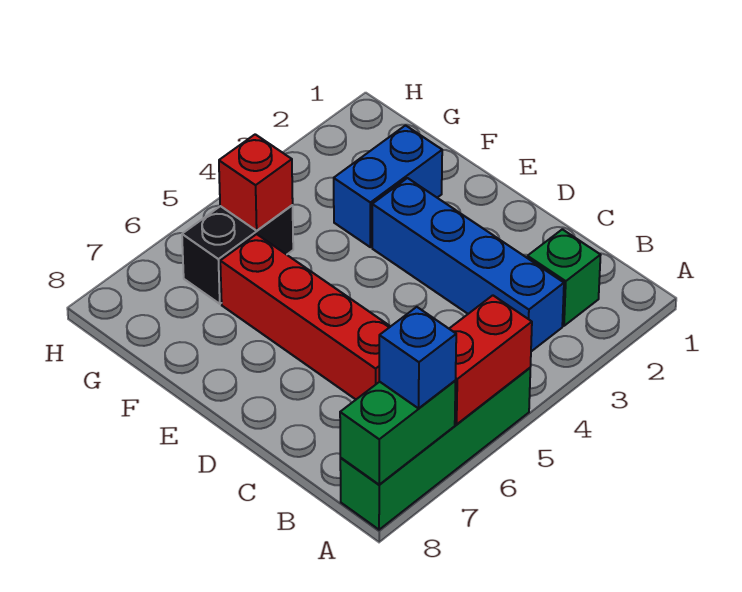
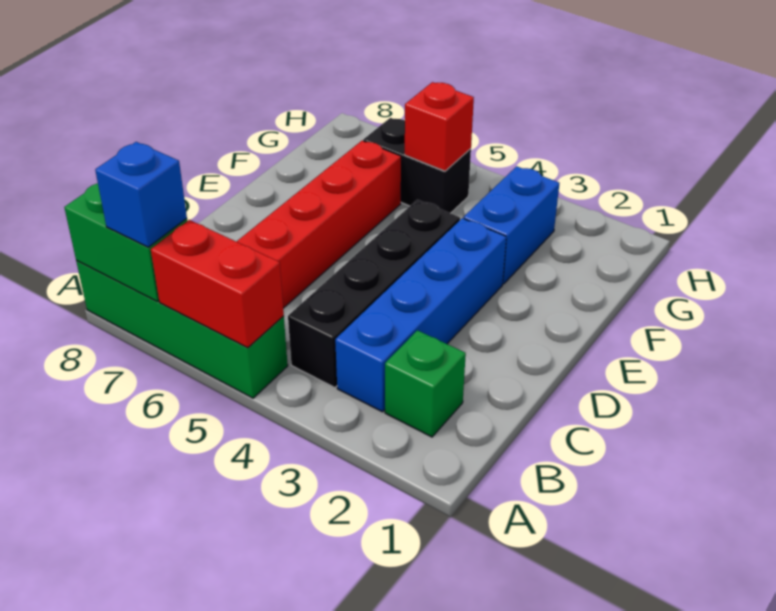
none -> black 1x4 brick [288,200,460,388]
blue 1x2 brick [334,126,442,247] -> blue 1x2 brick turned to [463,166,559,284]

